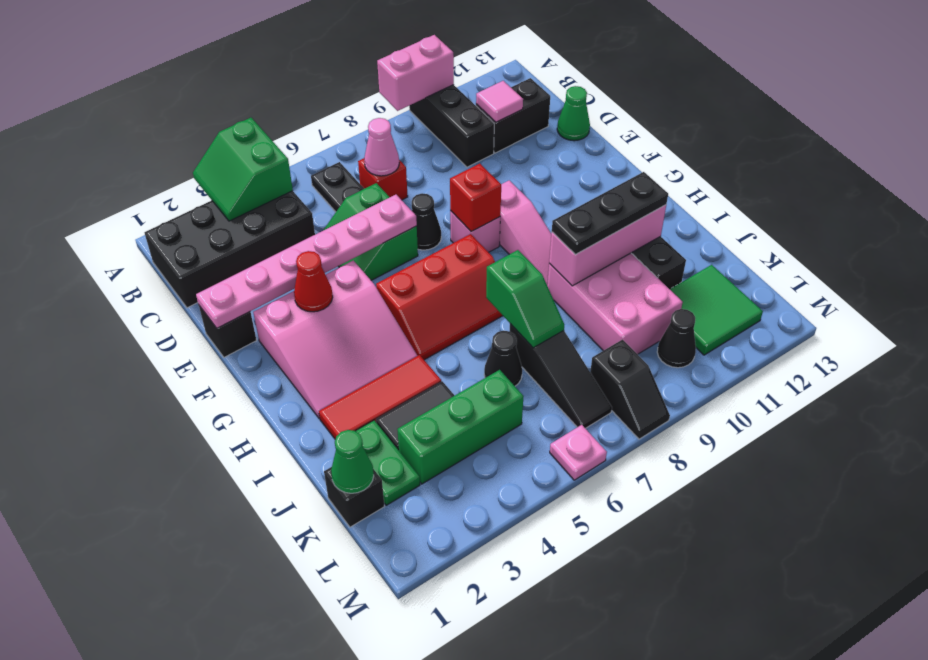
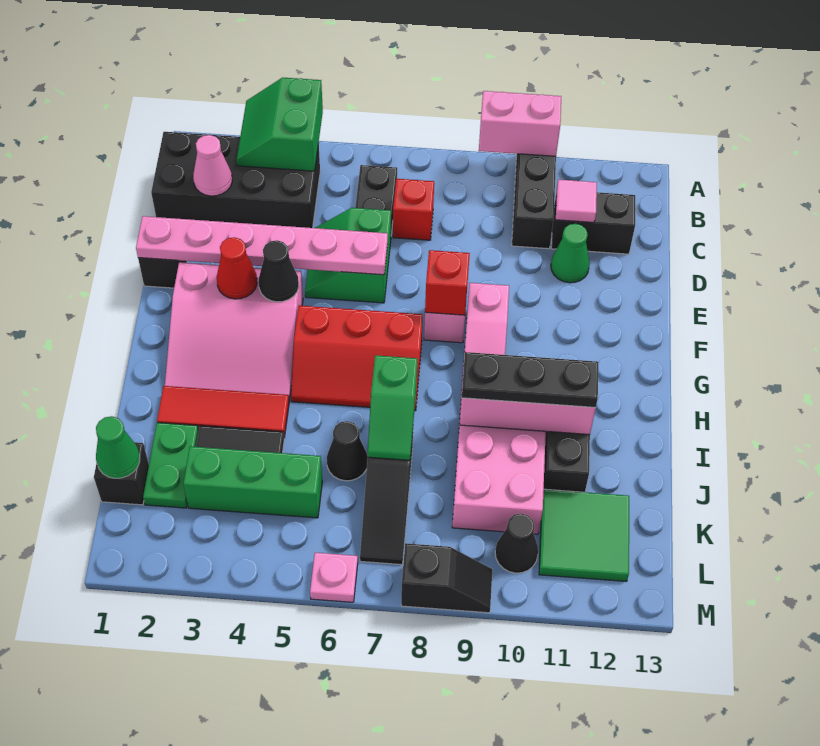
pink 1x1 cone [364,118,399,176] -> pink 1x1 cone moved to [193,135,232,196]
green 1x1 cone [557,86,590,141] -> green 1x1 cone moved to [551,224,590,283]
black 1x1 cone [412,193,441,250] -> black 1x1 cone moved to [259,240,299,302]
black 1x2 slope [590,339,670,439] -> black 1x2 slope turned to [401,543,492,613]

